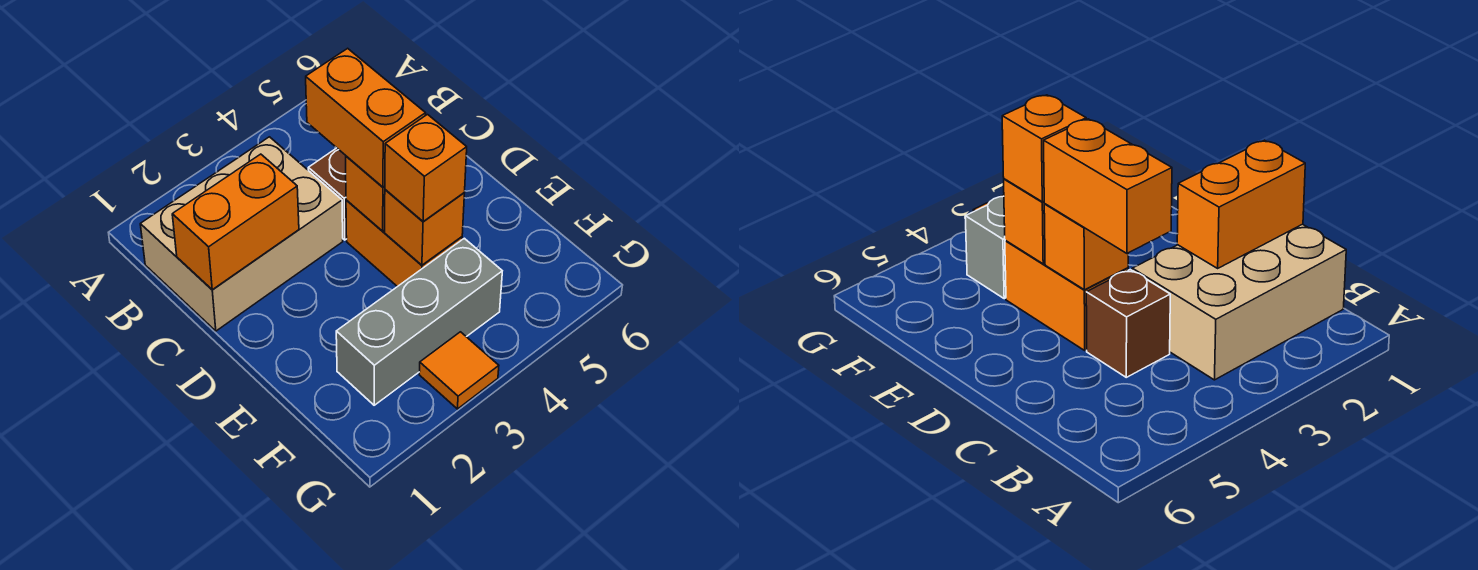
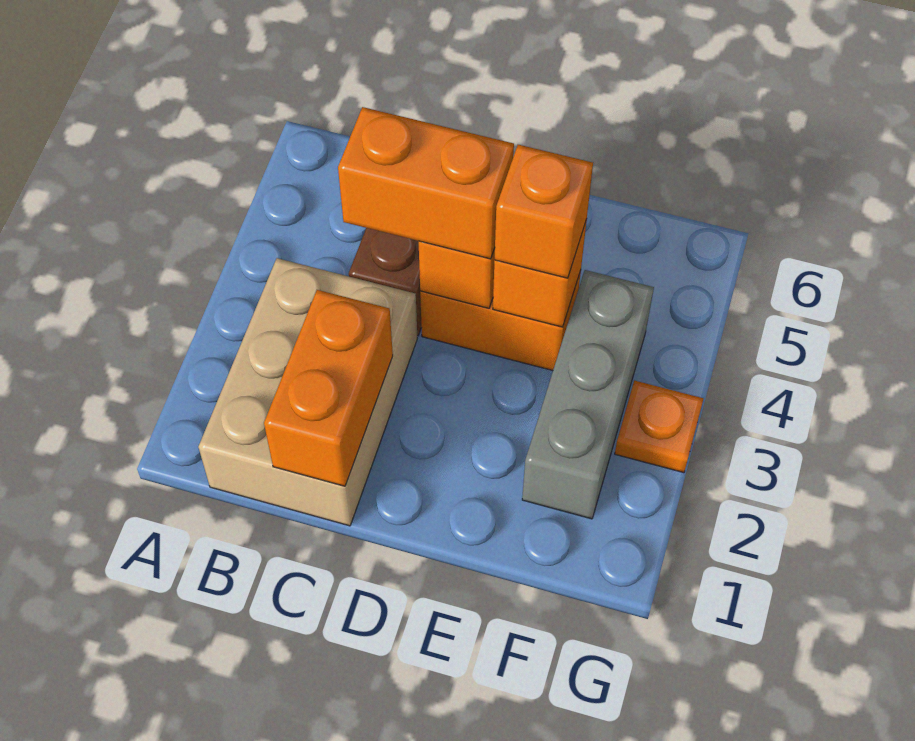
orange 1x1 tile [419,332,499,409] -> orange 1x1 plate [615,381,703,473]

